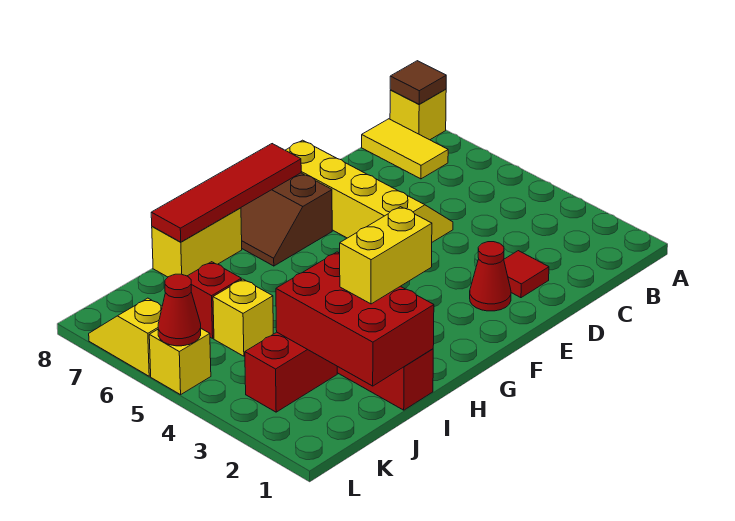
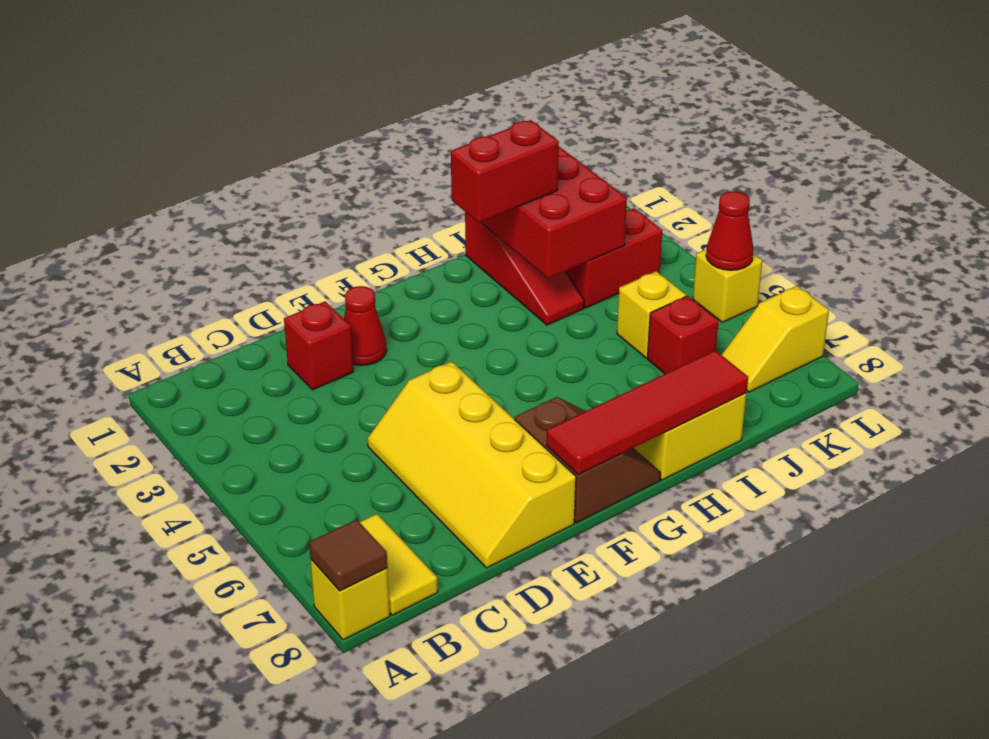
red 1x1 tile [504,251,549,298] -> red 1x1 brick [284,301,353,390]
yellow 1x2 brick [340,207,432,304] -> red 1x2 brick [451,120,559,223]
yellow 1x2 slope [89,298,162,376] -> yellow 1x2 slope turned to [722,286,829,392]

